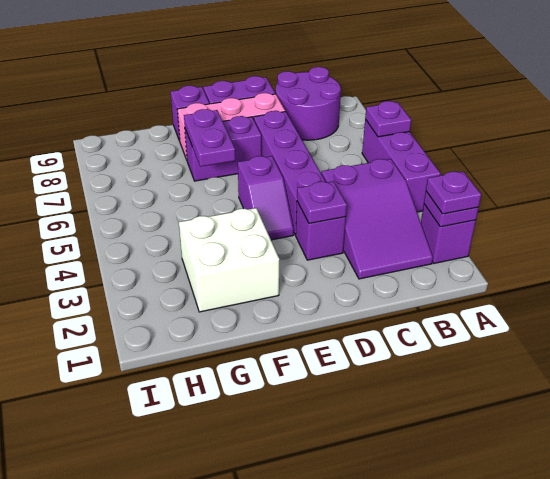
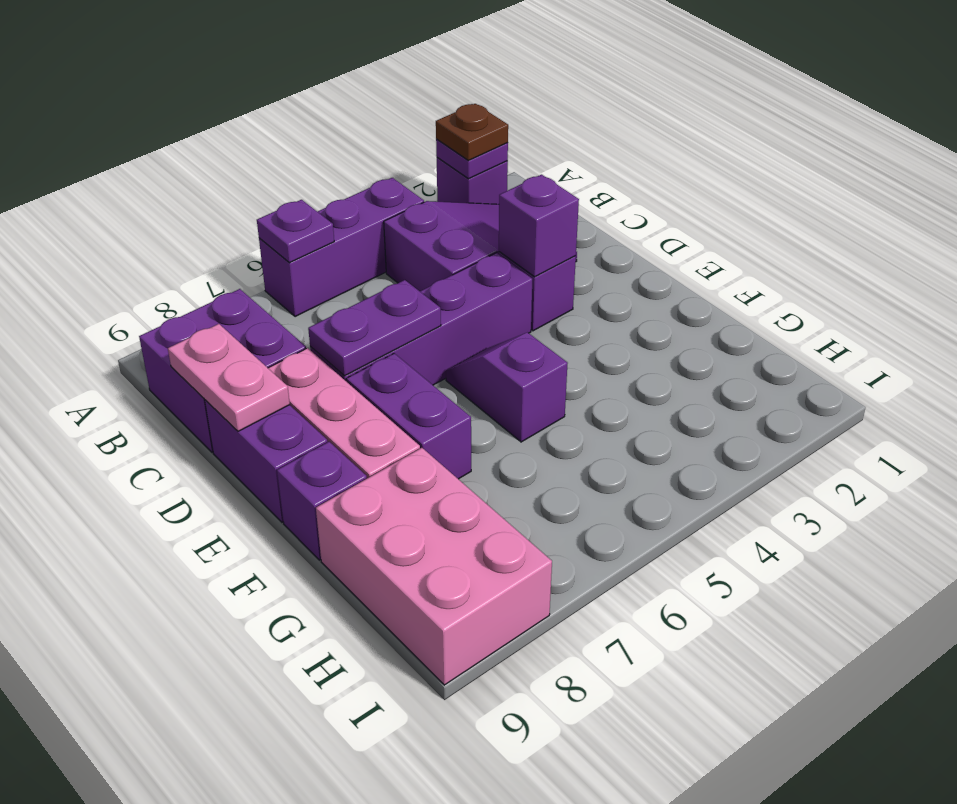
purple 1x1 plate [426,172,481,214] -> brown 1x1 plate [436,104,508,161]
purple 2x2 round brick [276,67,341,140] -> purple 2x2 brick [139,289,306,452]
none -> pink 1x2 plate [168,324,290,431]
purple 1x1 plate [297,181,347,224] -> purple 1x1 brick [499,175,579,277]
purple 1x2 slope [238,156,294,240] -> purple 1x2 slope turned to [446,333,568,442]
white 2x2 brick [179,208,279,312] -> none
purple 1x2 plate [184,109,235,167] -> purple 1x2 plate moved to [308,280,441,376]
none -> pink 2x3 brick [316,448,552,685]

